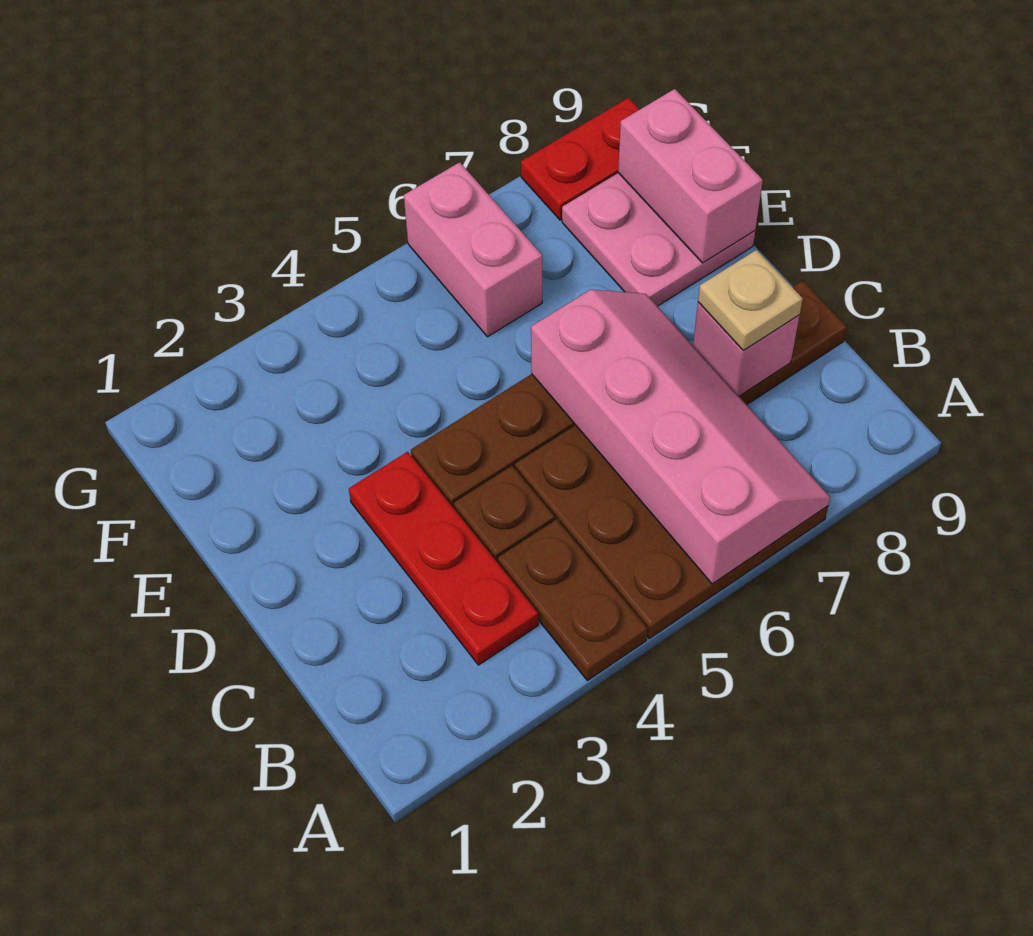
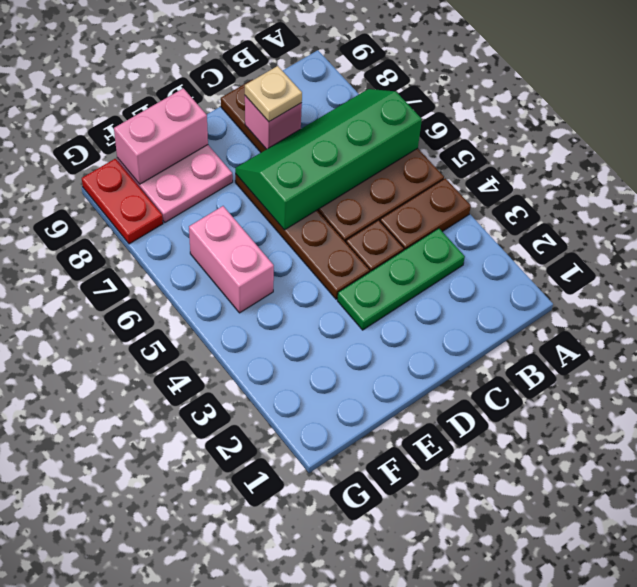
pink 2x4 slope [531,290,830,584] -> green 2x4 slope [235,89,422,230]
red 1x3 plate [349,452,538,665] -> green 1x3 plate [337,228,465,330]
pink 1x2 brick [404,162,542,337] -> pink 1x2 brick turned to [189,206,274,313]

